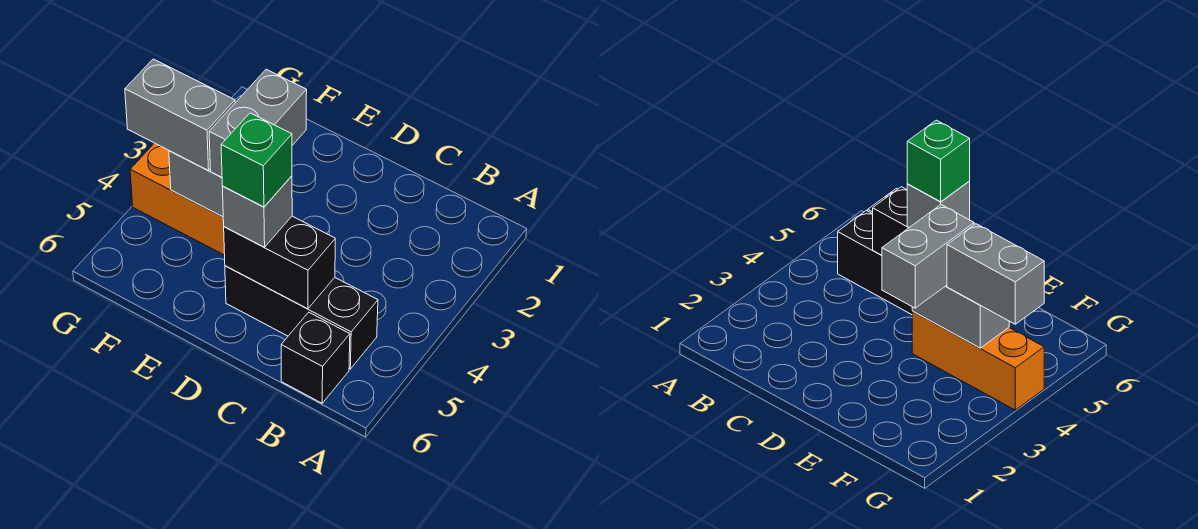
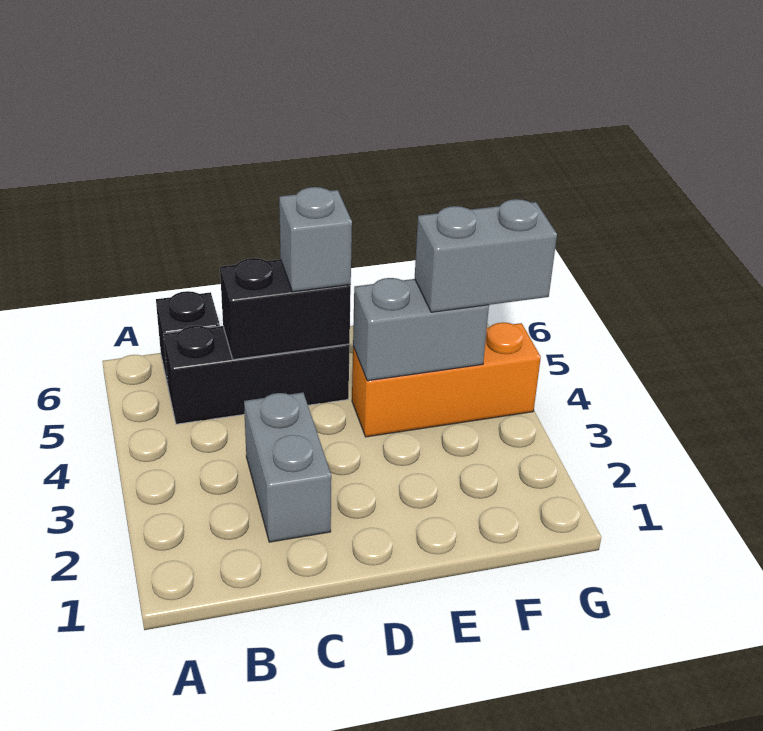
green 1x1 brick [221,113,292,207] -> none
grey 1x2 brick [209,69,307,177] -> grey 1x2 brick moved to [244,392,331,542]

